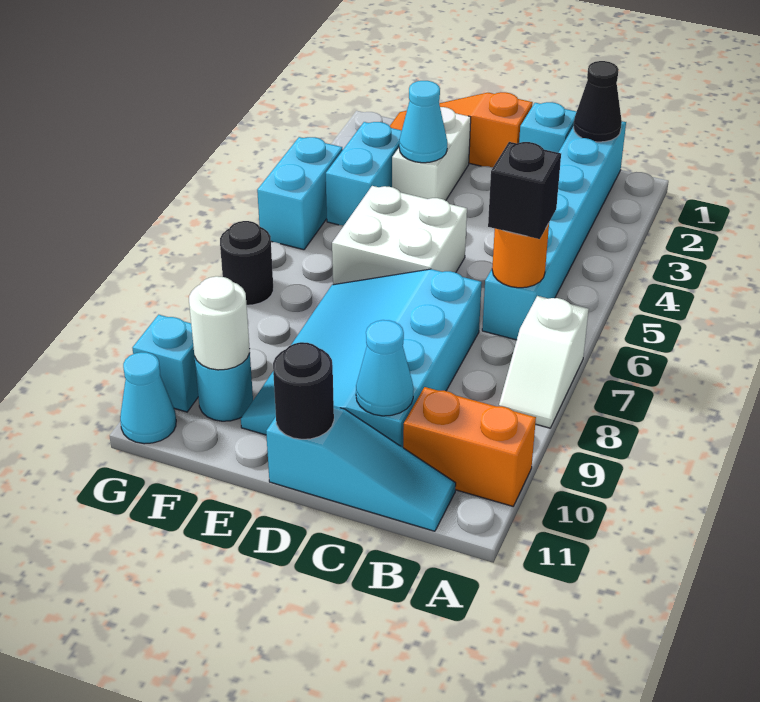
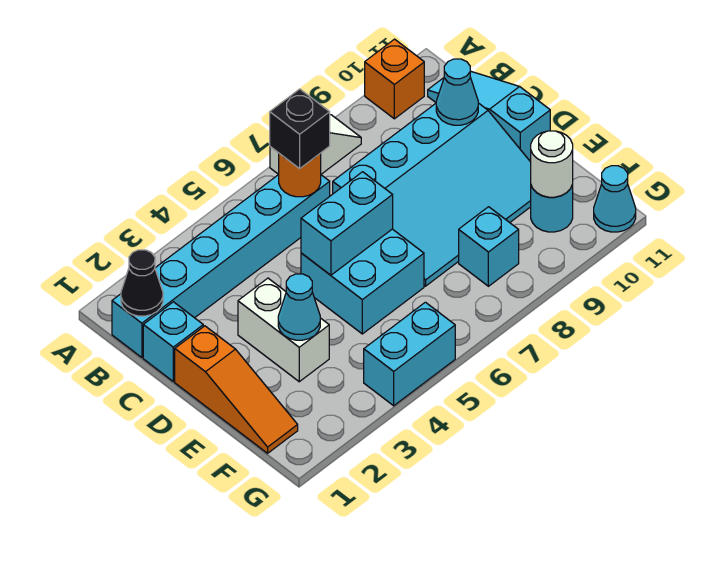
orange 1x2 brick [403,387,536,506] -> orange 1x1 brick [365,39,424,119]
white 2x2 brick [332,186,467,285] -> cyan 2x2 brick [301,229,424,334]
black 1x1 round brick [273,342,334,439] -> none
white 1x2 brick [392,107,471,201] -> white 1x2 brick turned to [238,278,329,382]
cyan 1x2 brick [326,122,402,226] -> cyan 1x2 brick moved to [301,172,393,275]
black 1x1 round brick [220,221,274,305] -> none
cyan 1x1 brick [133,315,198,412] -> cyan 1x1 brick moved to [459,207,519,286]

